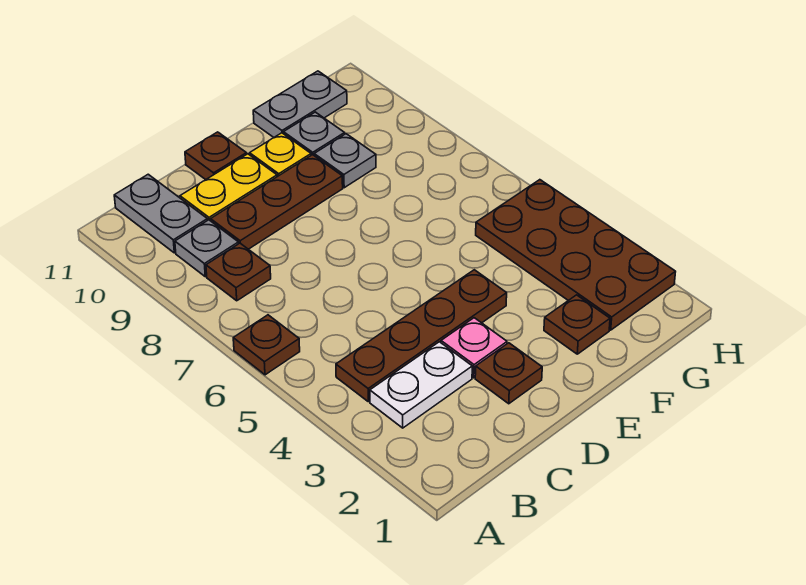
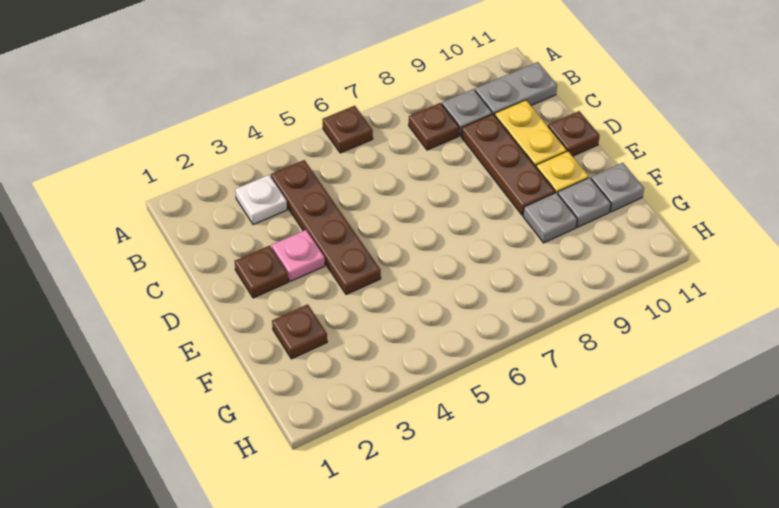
white 1x2 plate [370,342,472,428] -> white 1x1 plate [235,175,287,225]
grey 1x2 plate [253,71,347,137] -> grey 1x1 plate [591,163,644,212]
brown 2x4 plate [476,180,675,330] -> none

